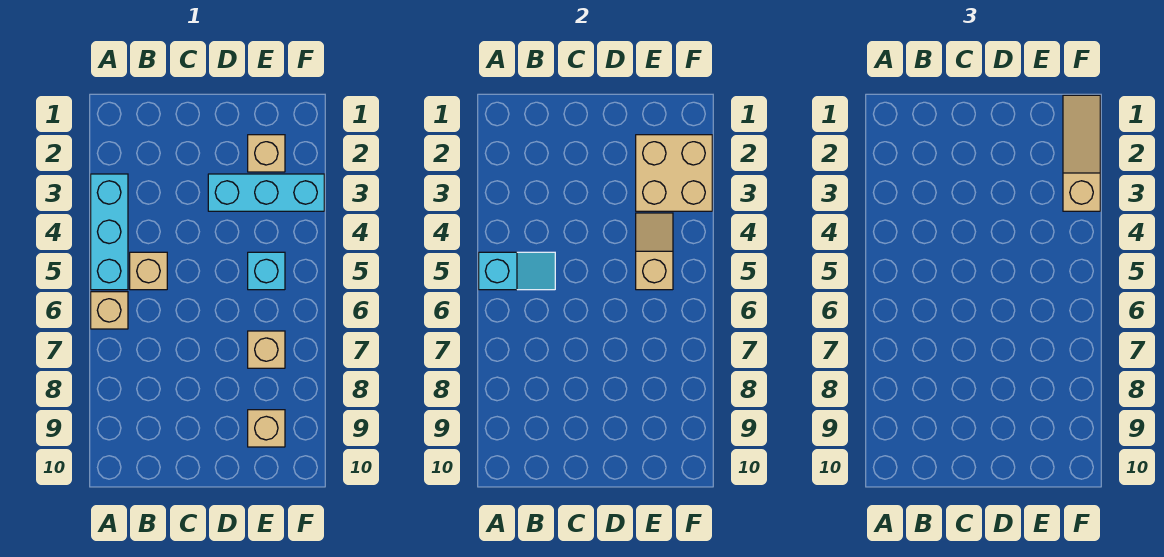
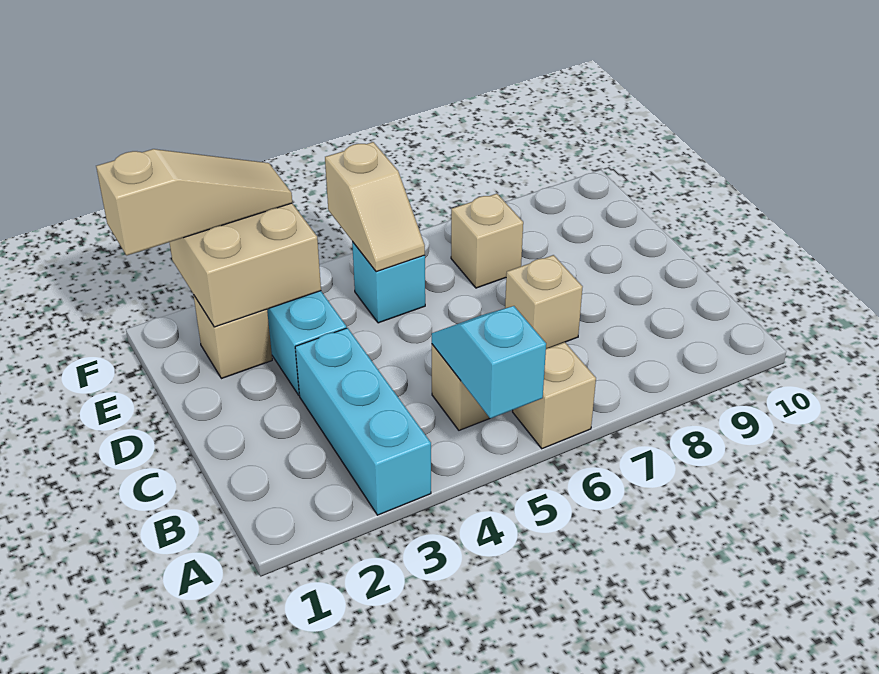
cyan 1x3 brick [91,174,128,290] -> cyan 1x3 brick turned to [295,328,431,515]
tan 1x2 slope [636,213,673,290] -> tan 1x2 slope turned to [325,142,425,272]
tan 1x1 brick [248,410,285,447] -> tan 1x1 brick moved to [505,255,582,349]
tan 1x3 slope [1063,95,1100,211] -> tan 1x3 slope turned to [96,149,292,256]

